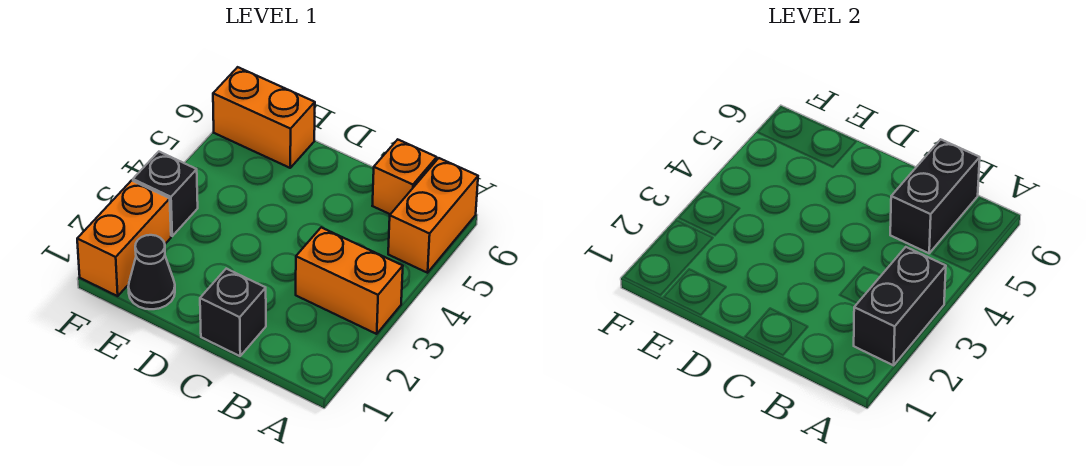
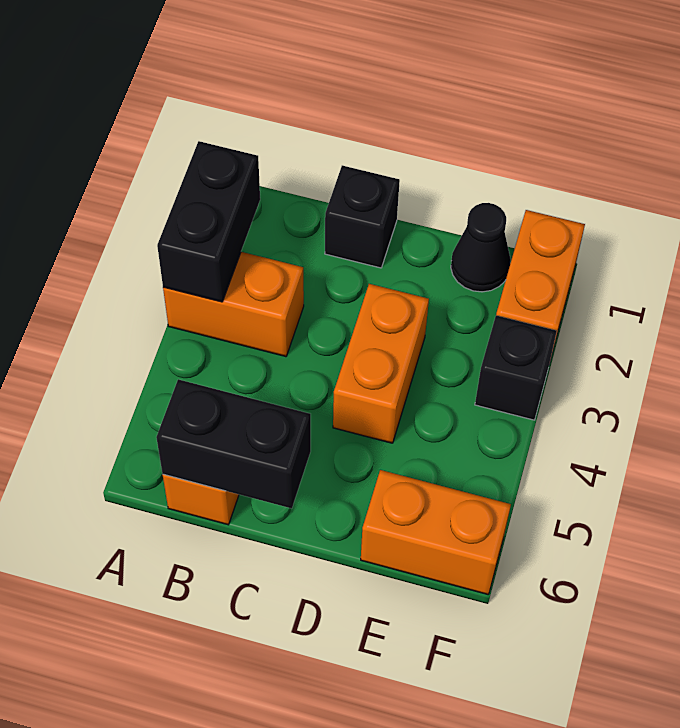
orange 1x2 brick [388,158,478,273] -> orange 1x2 brick moved to [333,284,429,443]
black 1x2 brick [890,140,980,253] -> black 1x2 brick turned to [156,379,311,508]

